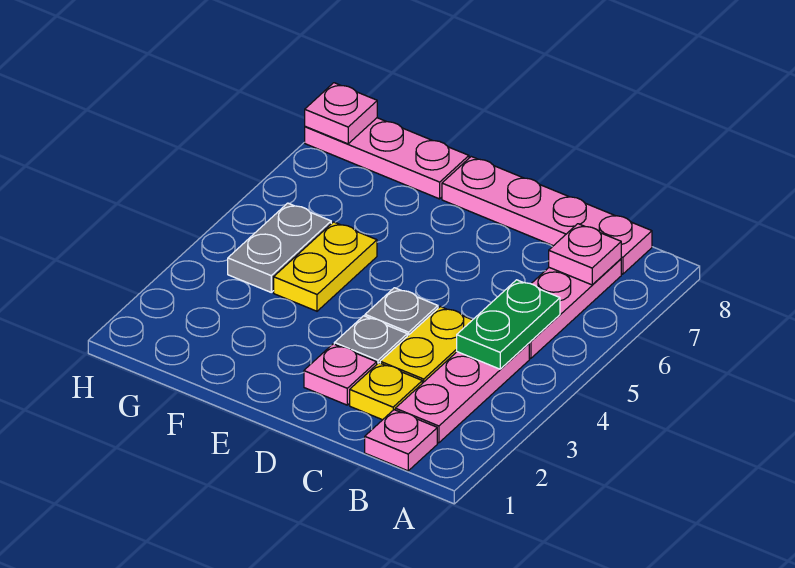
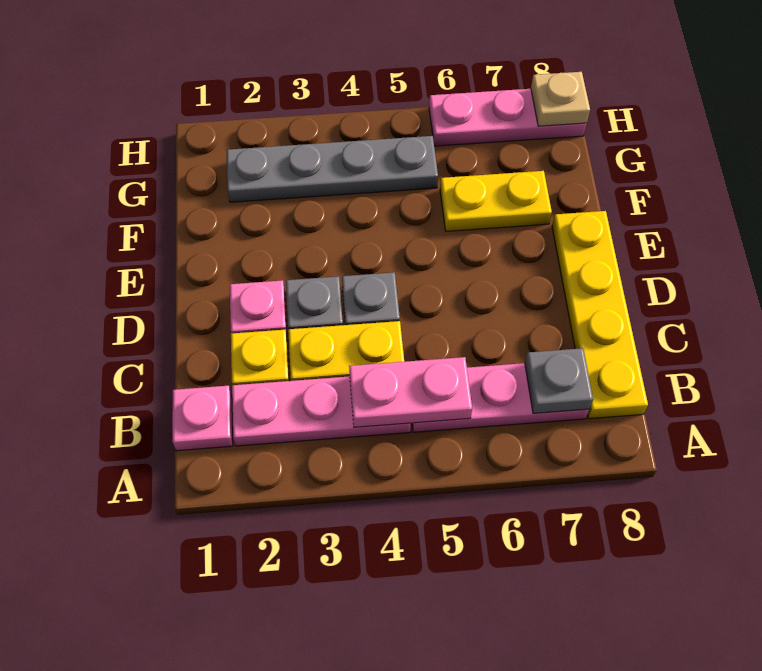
green 1x2 plate [457,280,560,369] -> pink 1x2 plate [349,357,472,427]
pink 1x1 plate [549,224,621,285] -> grey 1x1 plate [525,348,593,414]
pink 1x4 plate [442,157,652,274] -> yellow 1x4 plate [552,211,648,419]
yellow 1x2 plate [274,222,377,311] -> yellow 1x2 plate moved to [440,171,552,231]
pink 1x3 plate [305,118,469,199] -> pink 1x3 plate turned to [429,89,587,146]
grey 1x2 plate [228,203,331,292] -> grey 1x4 plate [227,136,438,202]
pink 1x1 plate [305,83,377,144] -> tan 1x1 plate [531,72,590,126]

